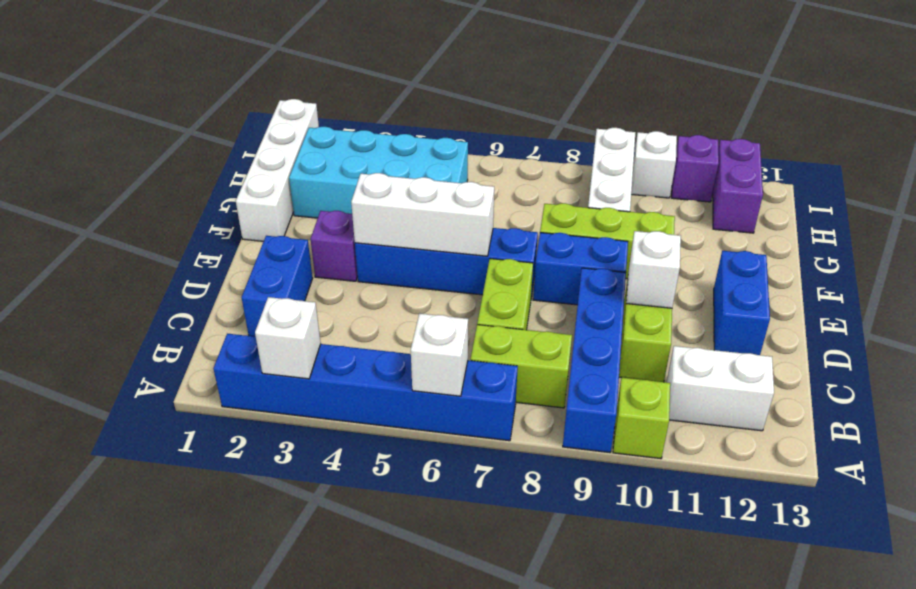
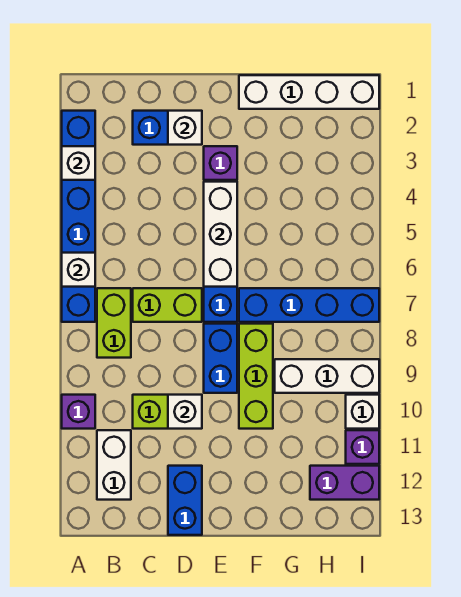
blue 1x4 brick [563,268,626,452] -> blue 1x4 brick moved to [239,288,379,322]
lime 1x1 brick [613,378,670,459] -> purple 1x1 brick [62,395,95,429]
none -> white 1x1 brick [168,111,202,145]
blue 1x2 brick [714,251,770,355] -> blue 1x2 brick turned to [168,466,202,535]
cyan 2x4 brick [289,127,468,218] -> none

